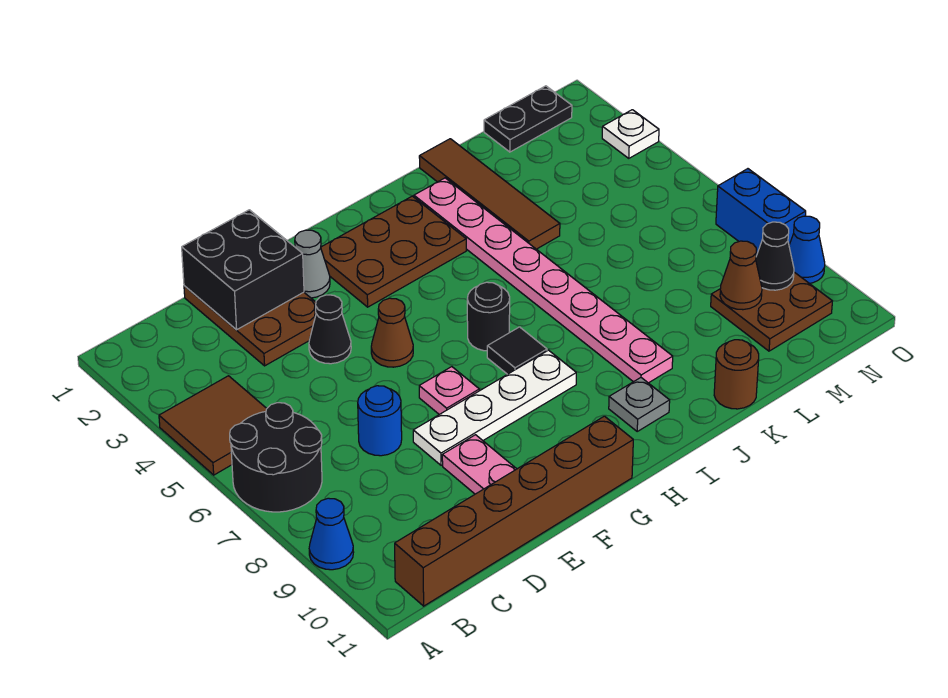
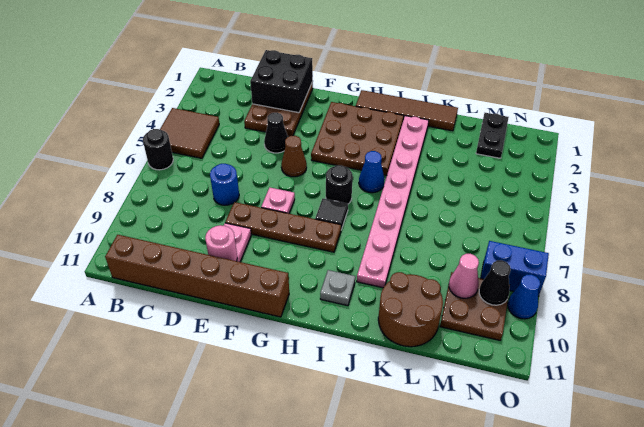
black 2x2 round brick [230,403,322,512] -> black 1x1 round brick [143,129,173,170]
blue 1x1 cone [309,498,354,570] -> blue 1x1 cone moved to [359,151,385,193]
white 1x4 plate [413,350,576,465] -> brown 1x4 plate [225,202,341,252]
none -> pink 1x1 round brick [205,225,237,261]
grey 1x1 cone [295,230,330,298] -> none
brown 2x3 plate [321,196,466,307] -> brown 3x3 plate [311,102,403,175]
brown 1x4 tile [419,139,560,249] -> brown 1x4 tile turned to [356,90,458,131]
brown 1x1 round brick [714,340,759,409] -> brown 2x2 round brick [378,272,443,347]
black 1x2 plate [484,86,572,152] -> black 1x2 plate turned to [476,113,509,158]
brown 1x1 cone [720,241,762,310] -> pink 1x1 cone [449,254,479,298]
white 1x1 plate [602,110,659,158] -> none
blue 1x2 brick [716,169,806,255] -> blue 1x2 brick turned to [481,241,549,296]

